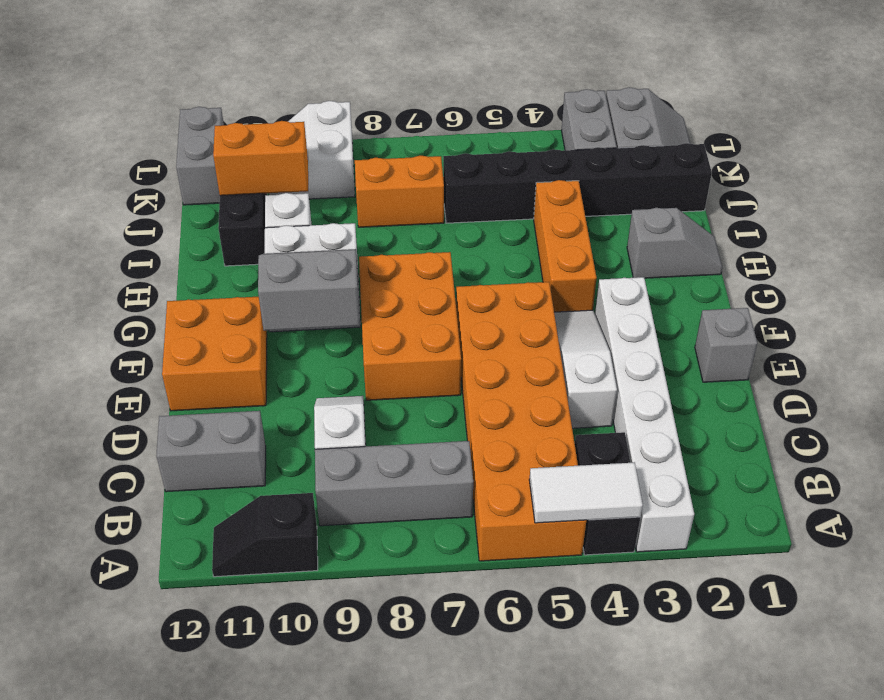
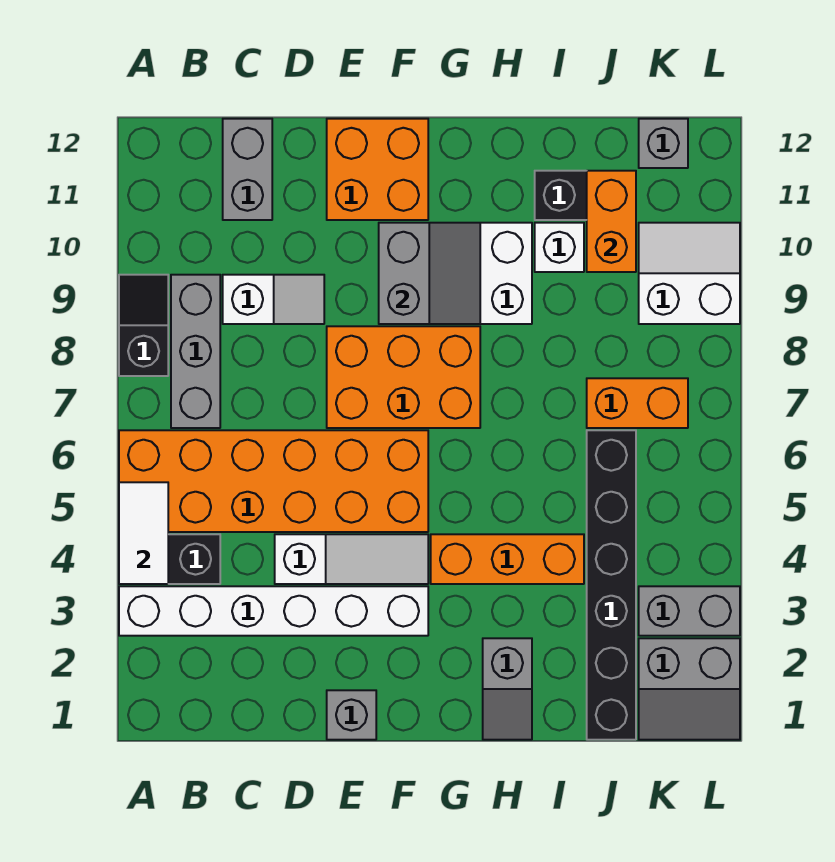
black 1x2 slope [212,493,318,577] -> black 1x2 slope moved to [119,275,168,376]
orange 1x2 brick [355,156,444,227] -> orange 1x2 brick turned to [587,378,688,428]
grey 1x2 brick [176,107,224,205] -> grey 1x1 brick [639,119,688,168]

